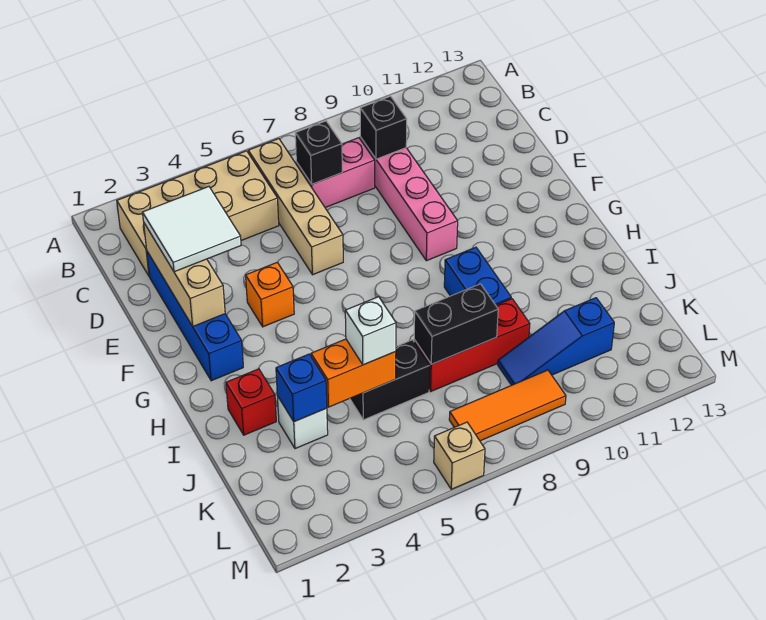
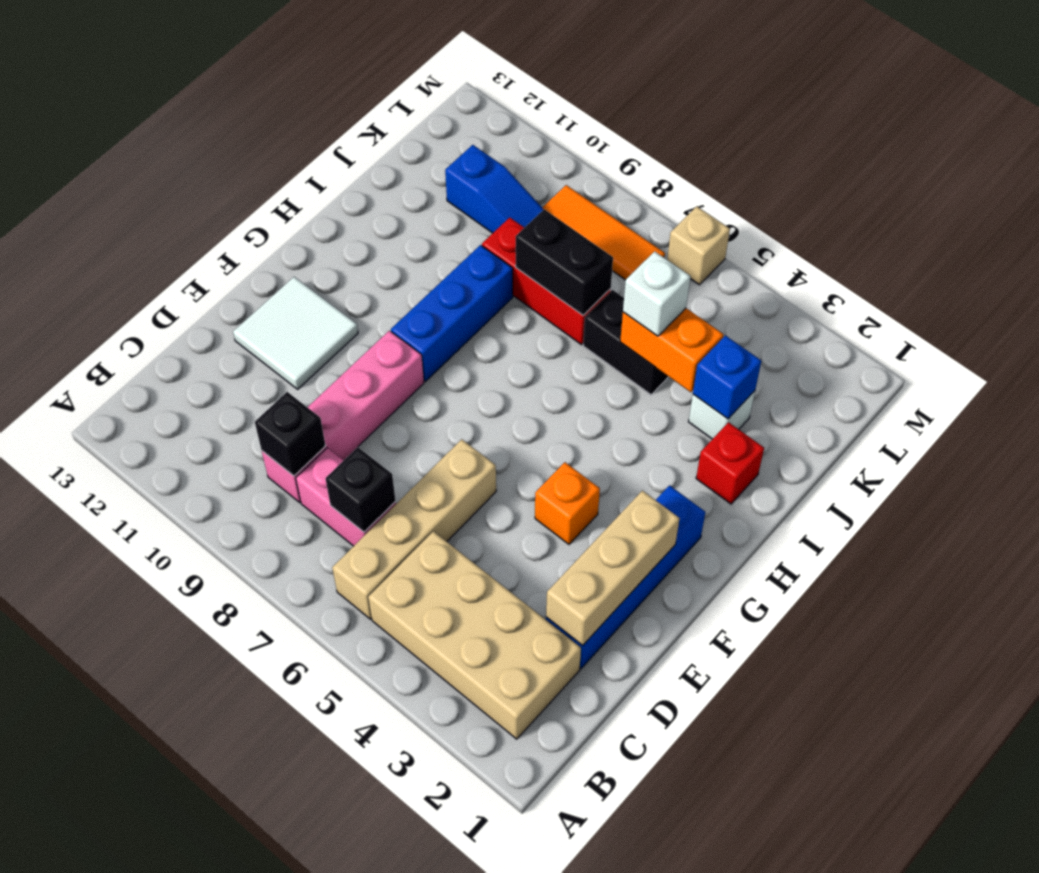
white 2x2 tile [143,187,241,272] -> white 2x2 tile moved to [233,277,358,389]
blue 1x2 brick [444,247,511,305] -> blue 1x3 brick [391,245,513,381]

